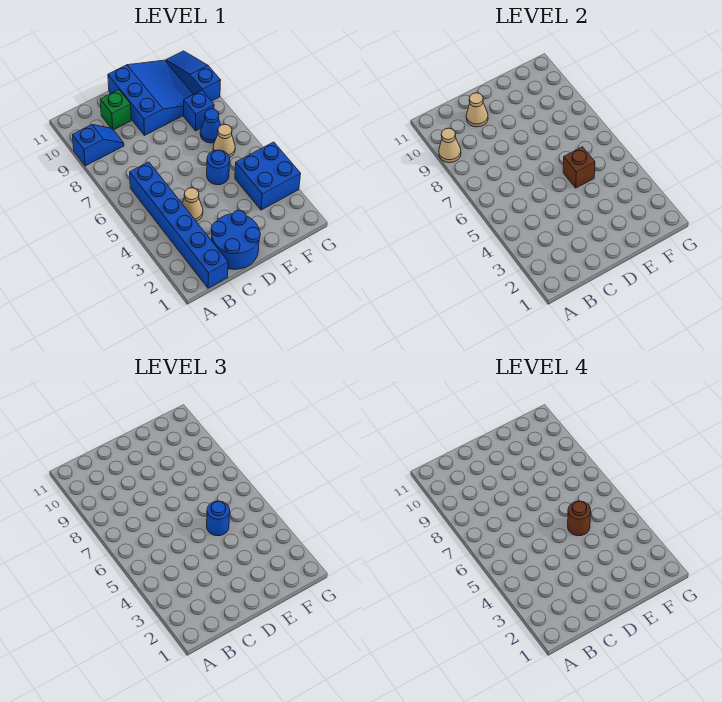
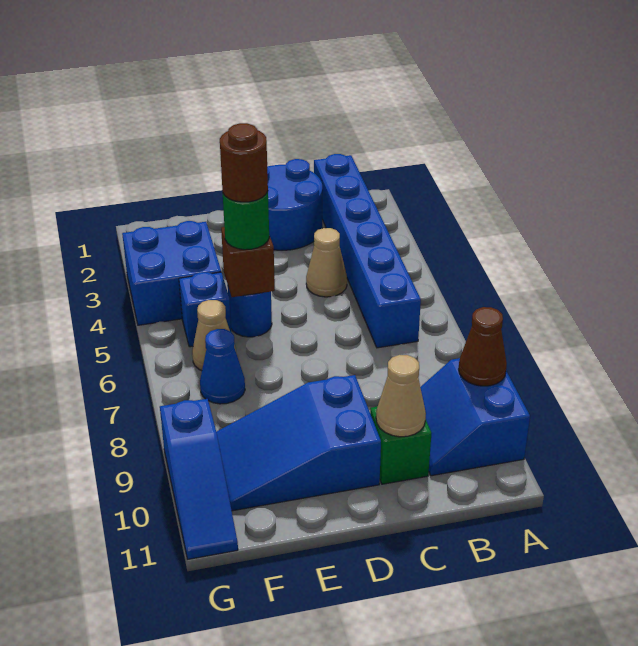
blue 1x2 slope [72,125,124,166] -> blue 2x2 slope [420,358,530,476]
tan 1x1 cone [439,128,461,163] -> brown 1x1 cone [459,307,507,386]
blue 3x3 slope [108,60,193,135] -> blue 2x3 slope [216,375,381,511]
blue 1x1 round brick [207,501,230,536] -> green 1x1 round brick [223,191,269,250]
blue 1x1 brick [184,91,214,131] -> blue 1x1 brick moved to [179,272,231,347]

